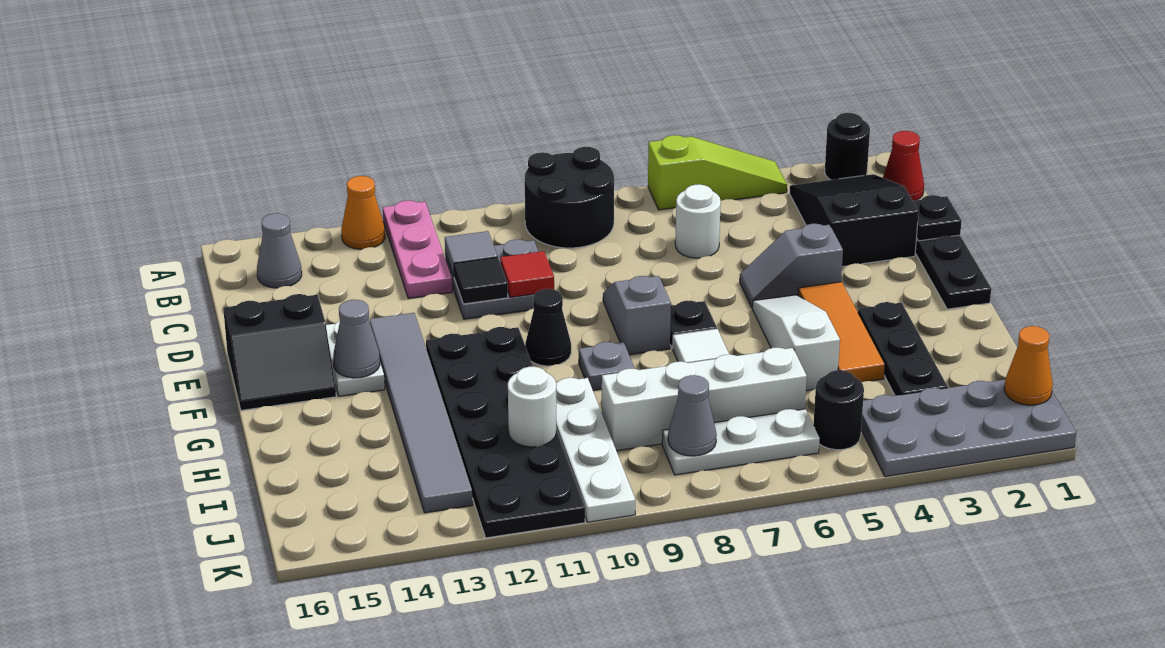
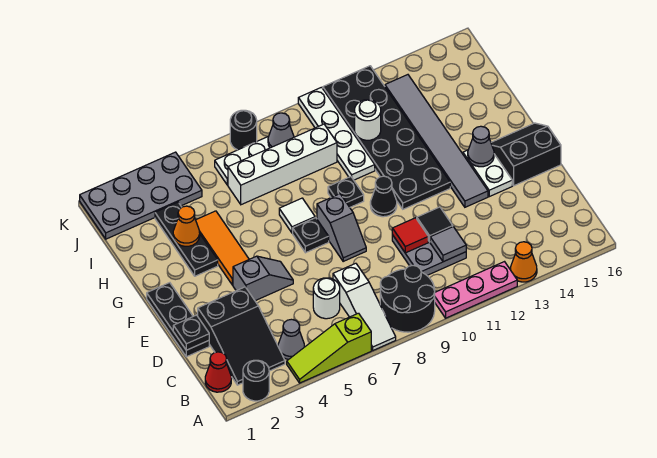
pink 1x3 plate [383,201,452,299] -> pink 1x3 plate turned to [435,262,517,318]
grey 1x1 cone [257,213,302,288] -> grey 1x1 cone moved to [278,319,304,360]
white 1x3 slope [752,295,840,391] -> white 1x3 slope moved to [333,263,396,350]
grey 1x1 plate [579,342,635,391] -> black 1x1 plate [328,177,364,207]
orange 1x1 cone [1004,326,1053,405] -> orange 1x1 cone moved to [173,206,200,246]
black 1x1 round brick [814,370,864,450] -> black 1x1 round brick moved to [230,110,257,150]

